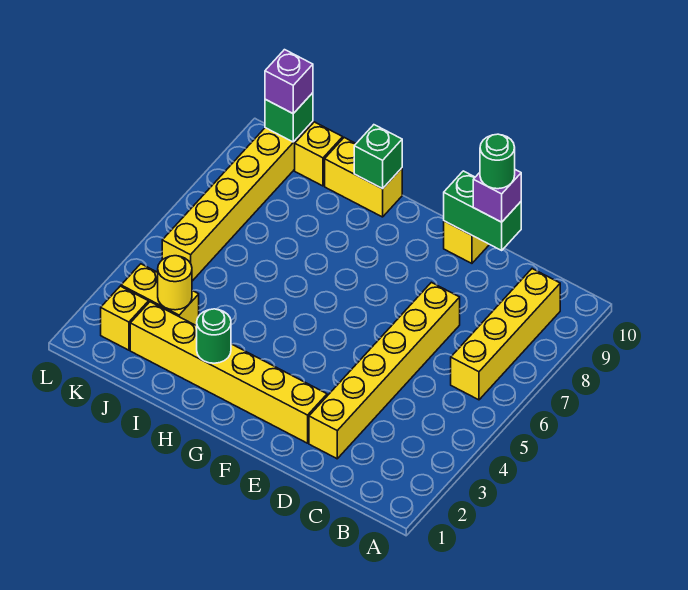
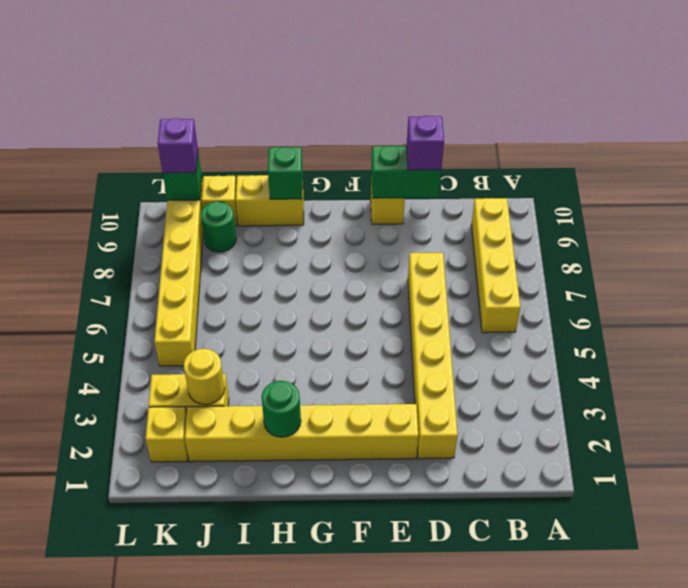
green 1x1 round brick [480,134,515,189] -> green 1x1 round brick moved to [201,201,236,252]

